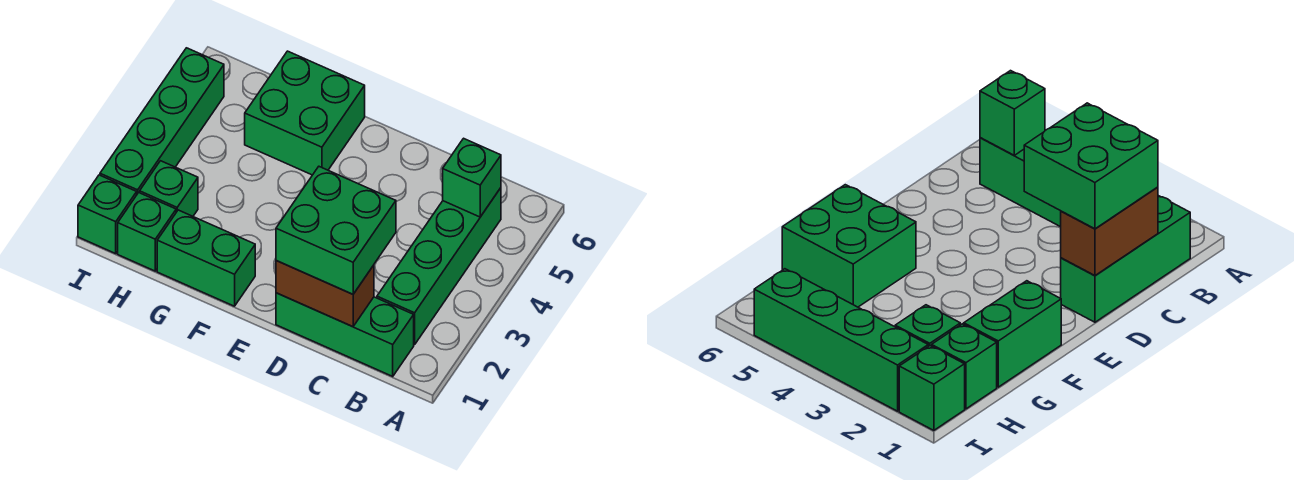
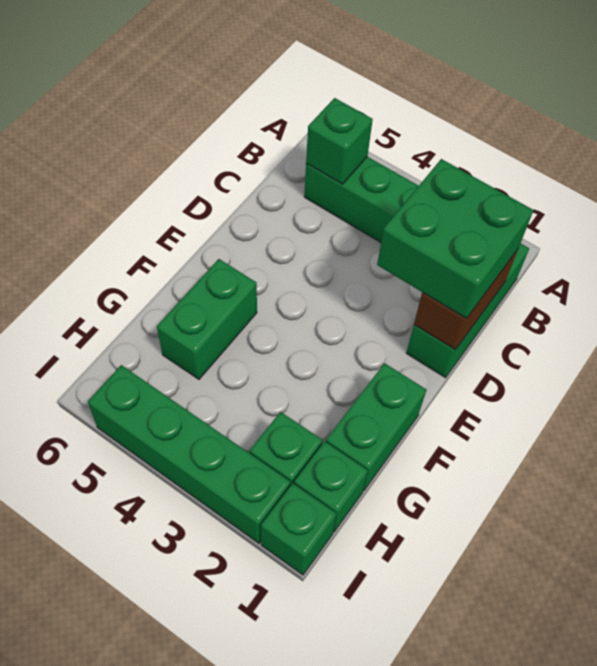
green 2x2 brick [245,51,365,175] -> green 1x2 brick [157,259,257,379]

